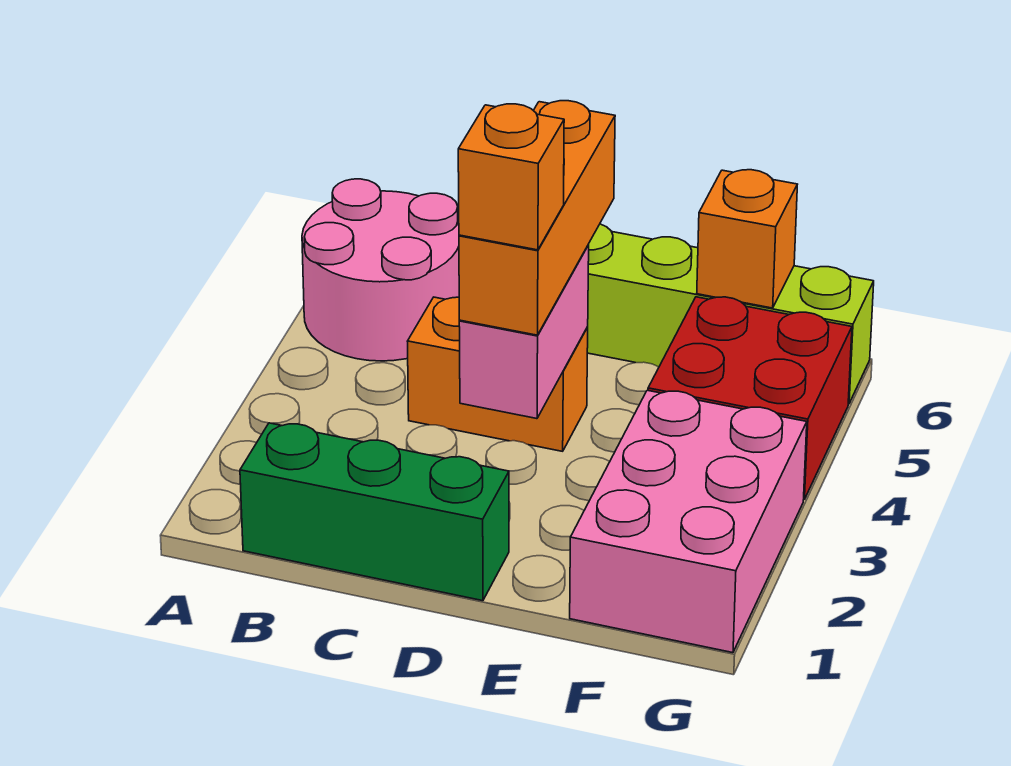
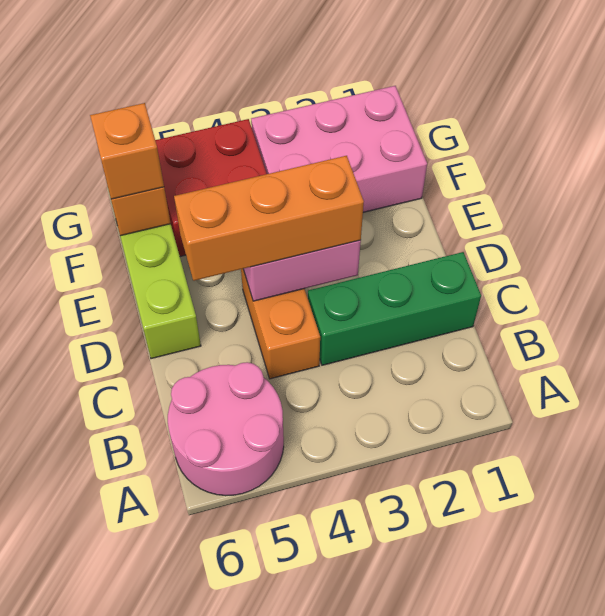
green 1x3 brick [240,423,509,601] -> green 1x3 brick turned to [308,252,481,365]
orange 1x1 brick [458,104,564,250] -> orange 1x1 brick moved to [90,103,164,199]

